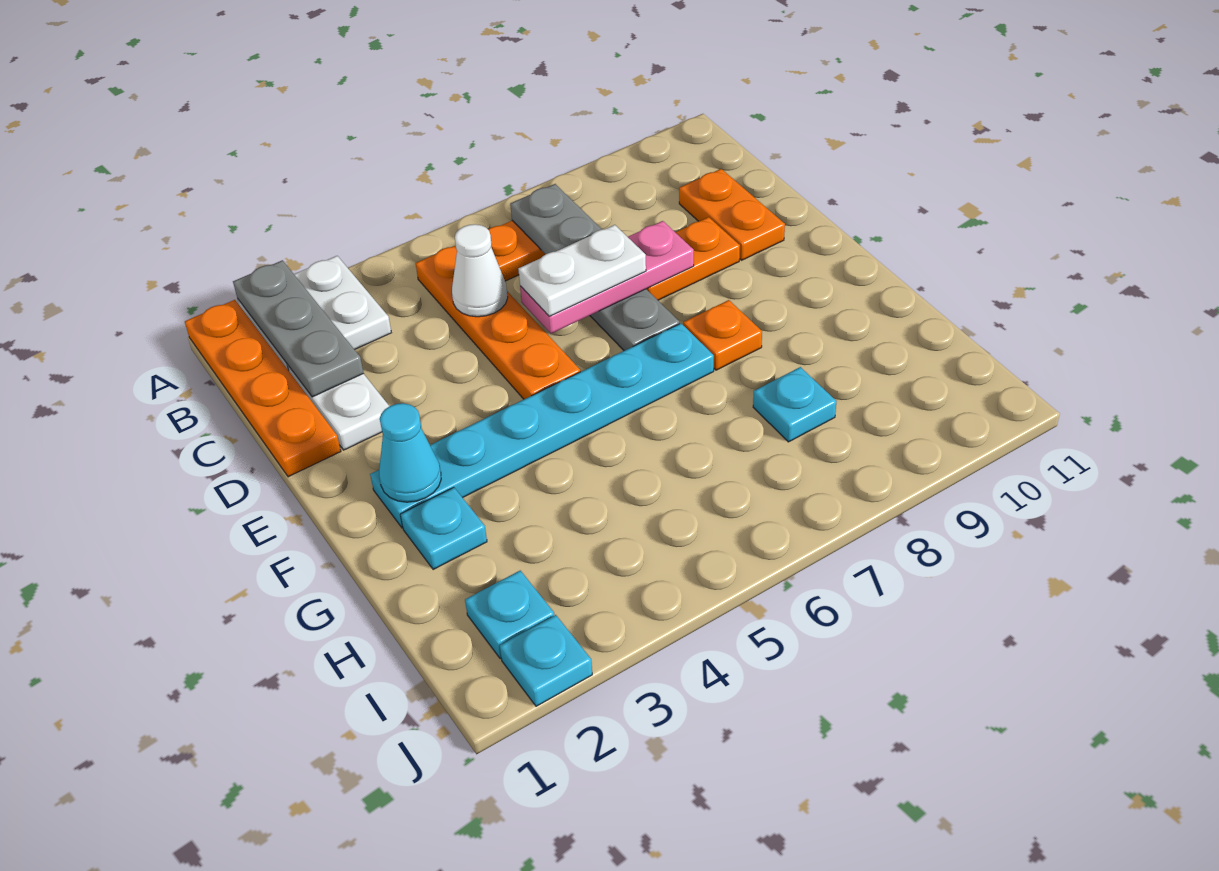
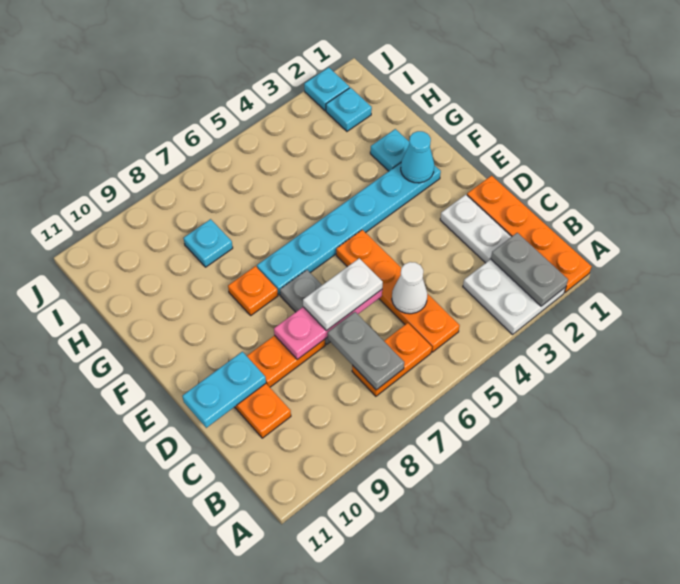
grey 1x3 plate [233,260,364,397] -> grey 1x2 plate [491,233,568,306]
none -> cyan 1x2 plate [182,352,266,428]

